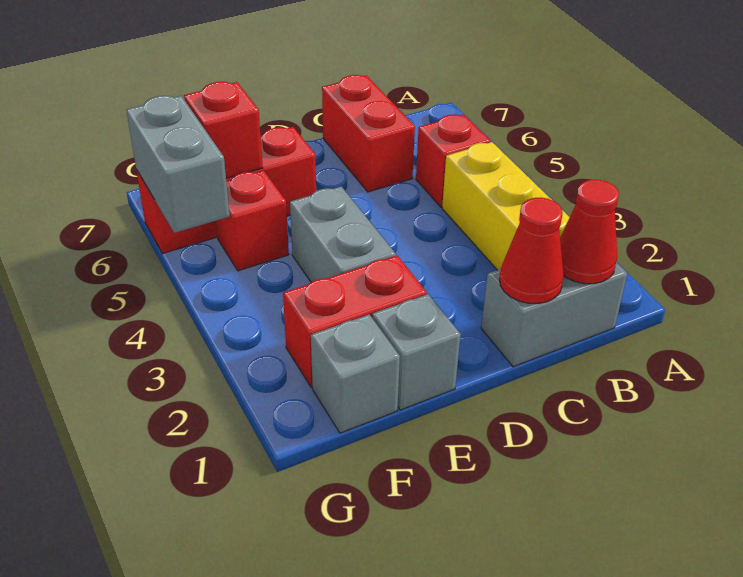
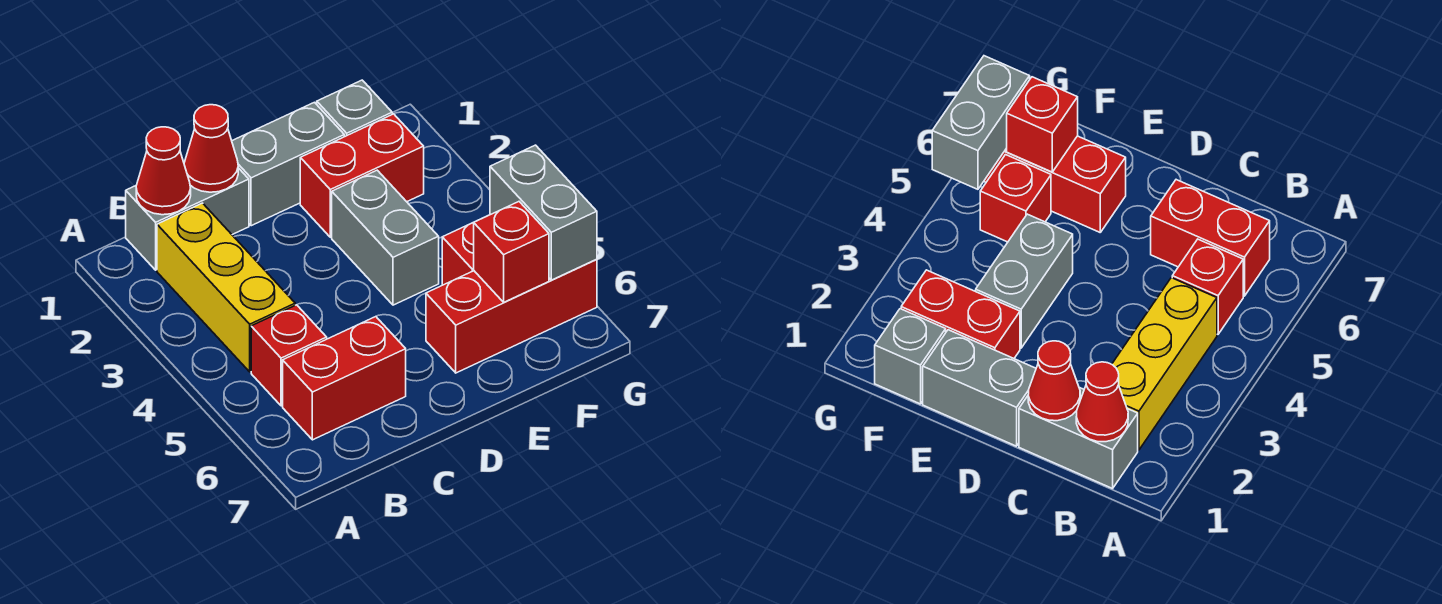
red 1x2 brick [322,75,415,192] -> red 1x2 brick turned to [283,317,406,440]
grey 1x1 brick [372,294,461,410] -> grey 1x2 brick [232,102,344,226]

